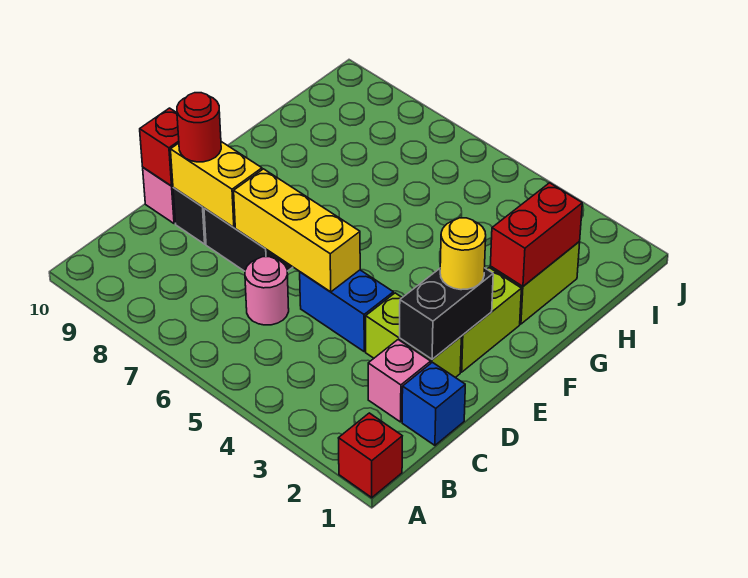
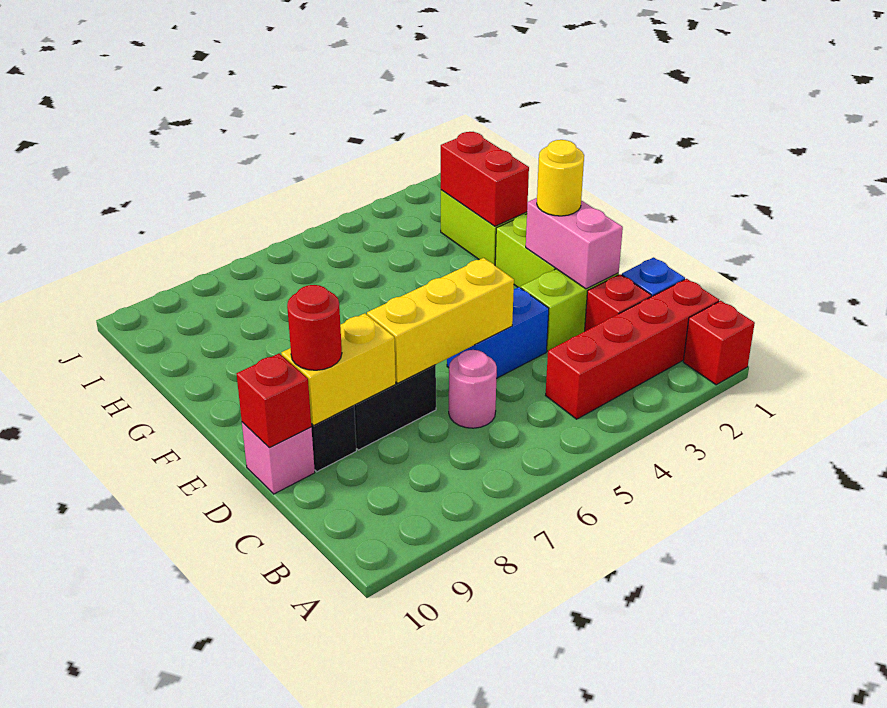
none -> red 1x4 brick [546,279,719,419]
pink 1x1 brick [368,340,431,422] -> red 1x1 brick [585,274,651,331]
black 1x2 brick [400,268,493,359] -> pink 1x2 brick [526,198,623,289]

